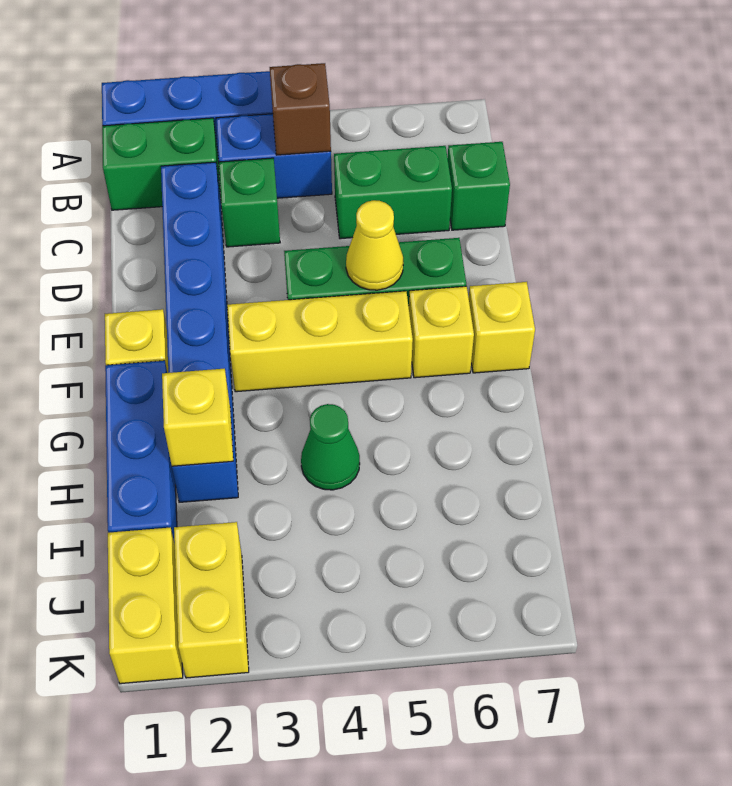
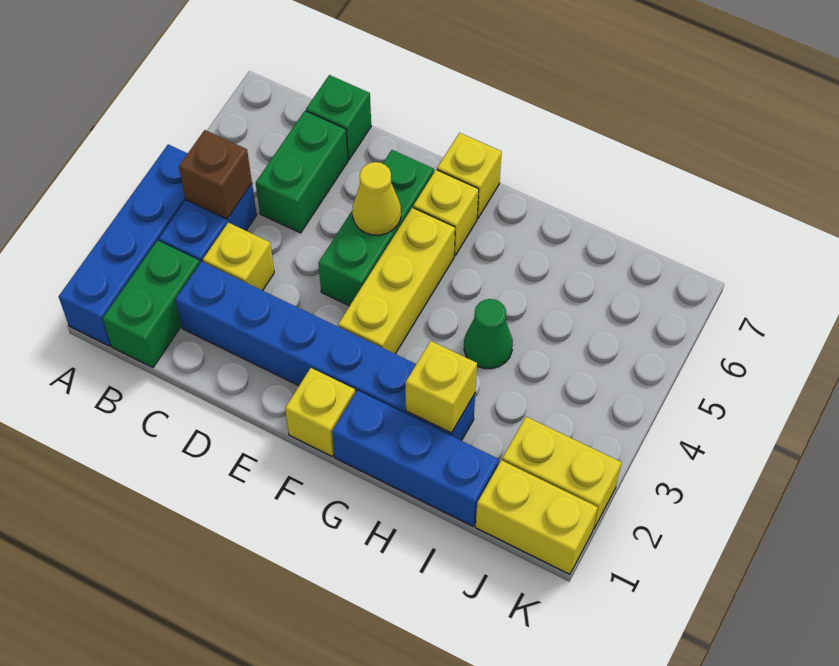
green 1x1 brick [219,158,280,247] -> yellow 1x1 brick [203,223,274,291]

